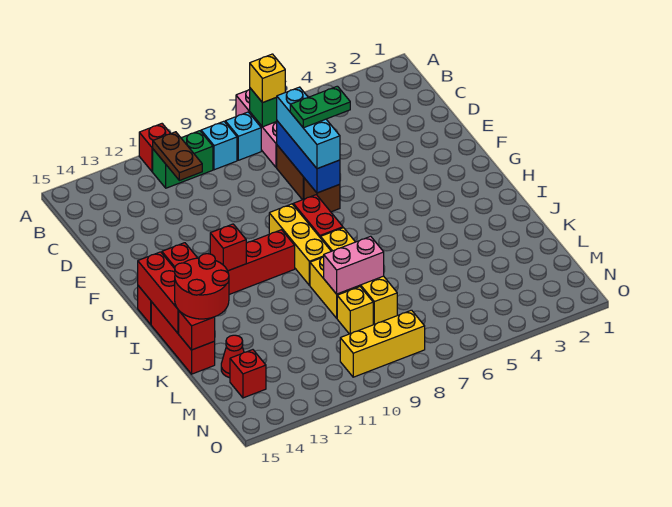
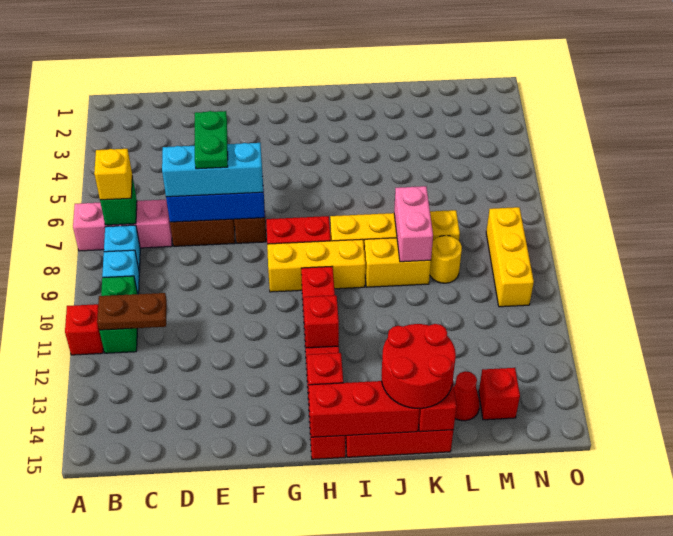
yellow 1x1 brick [337,287,373,334] -> yellow 1x1 round brick [430,236,462,283]

